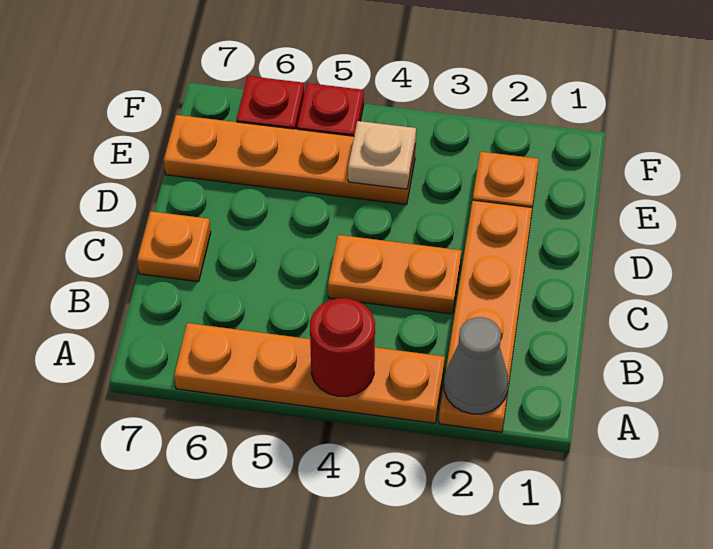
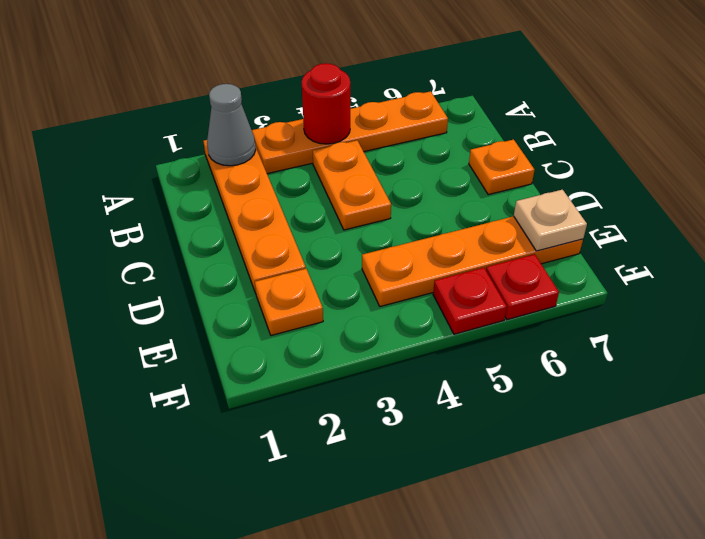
orange 1x2 plate [328,235,461,314] -> orange 1x2 plate turned to [313,140,391,230]
tan 1x1 plate [348,121,416,189] -> tan 1x1 plate moved to [514,190,587,251]

